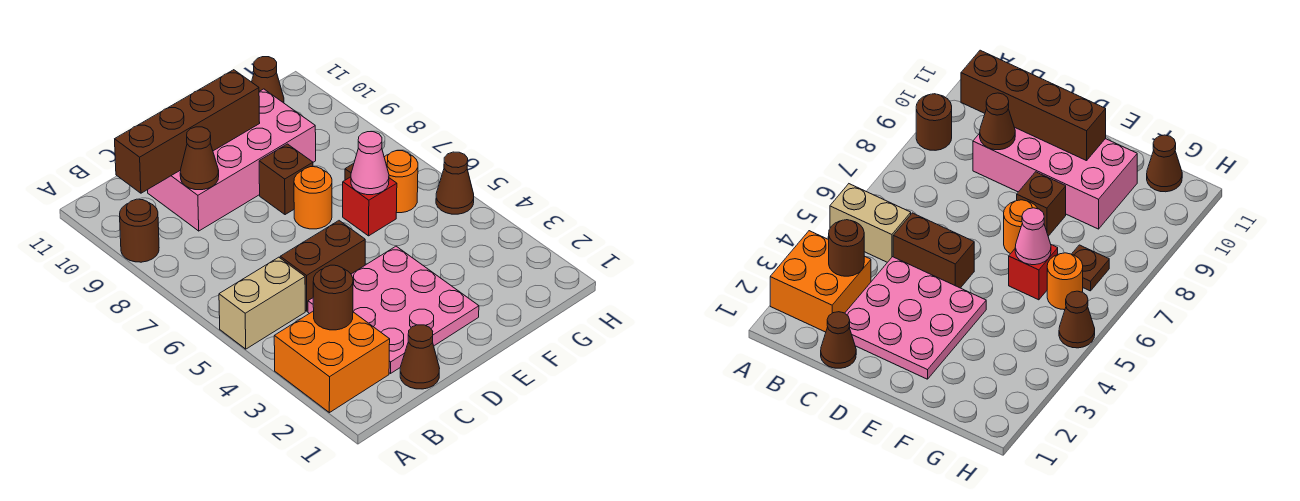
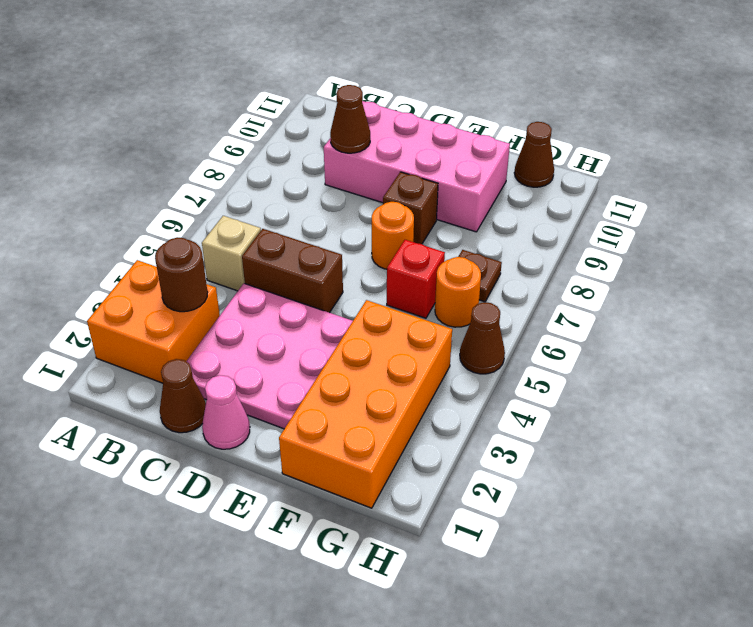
tan 1x2 brick [219,257,305,349] -> tan 1x1 brick [202,216,261,291]
brown 1x1 round brick [120,199,159,262] -> none
brown 1x4 brick [115,70,260,193] -> none
none -> orange 2x4 brick [279,300,452,508]
pink 1x1 cone [351,132,389,195] -> pink 1x1 cone moved to [202,375,250,449]

